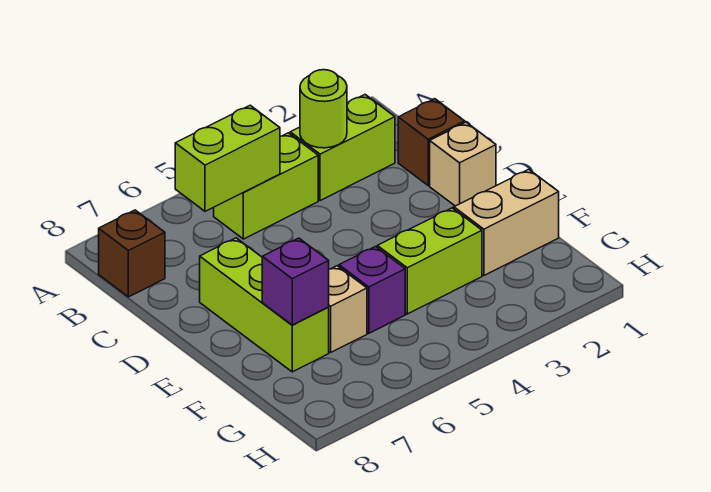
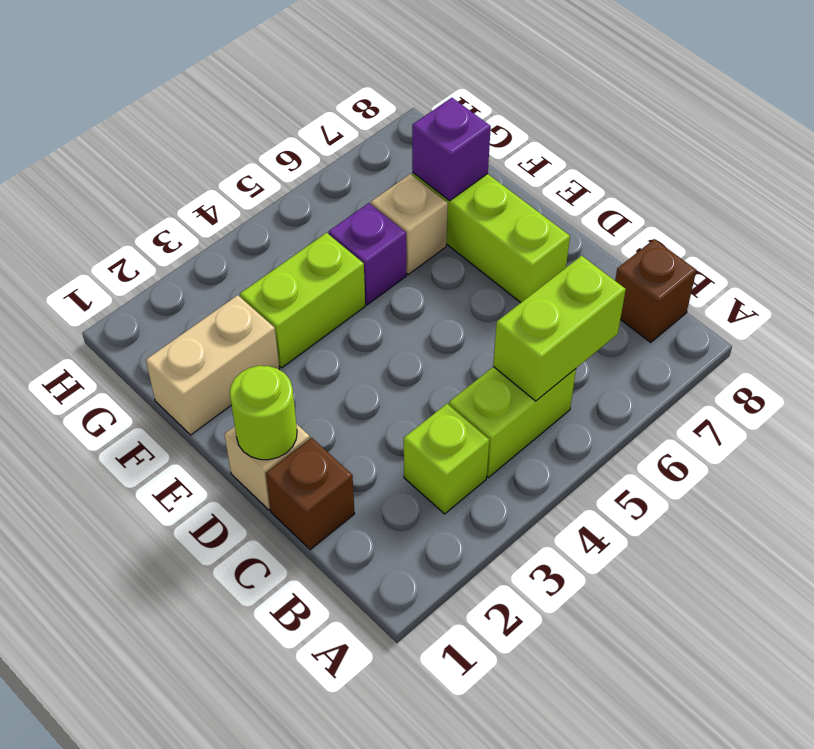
lime 1x2 brick [290,95,395,201] -> lime 1x1 brick [404,404,489,514]
lime 1x1 round brick [300,70,347,148] -> lime 1x1 round brick moved to [230,366,297,460]

